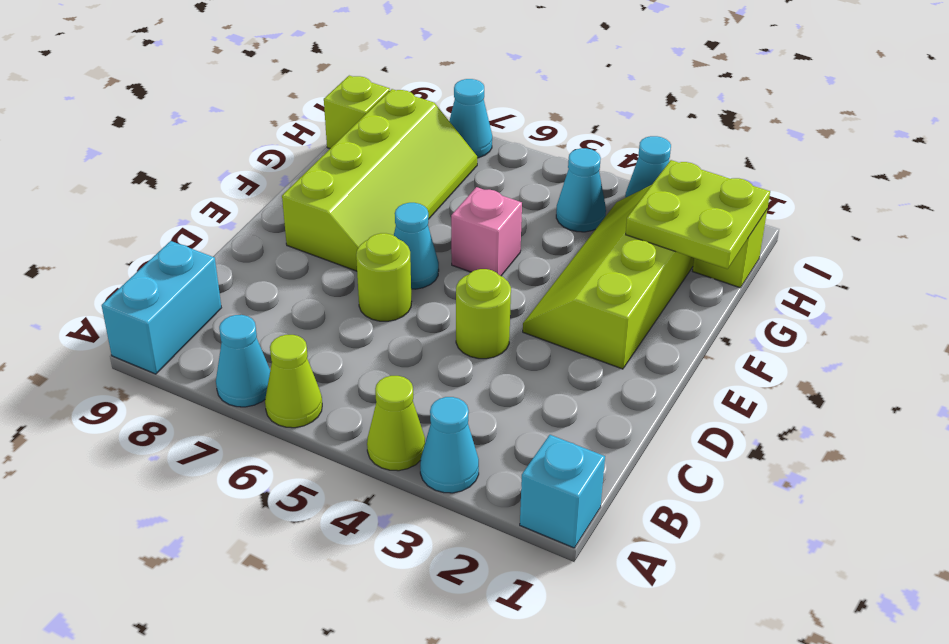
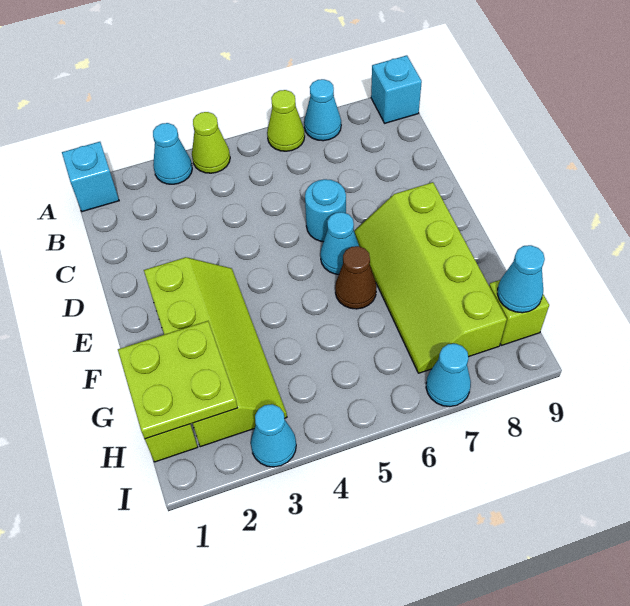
cyan 1x2 brick [102,241,221,374] -> cyan 1x1 brick [371,55,422,123]
lime 1x1 round brick [456,269,511,359] -> none
lime 1x1 round brick [356,233,411,321] -> cyan 1x1 round brick [305,179,346,242]
pink 1x1 brick [451,187,522,276] -> none
none -> brown 1x1 cone [335,246,377,309]
cyan 1x1 cone [556,148,606,232] -> cyan 1x1 cone moved to [497,245,545,313]

